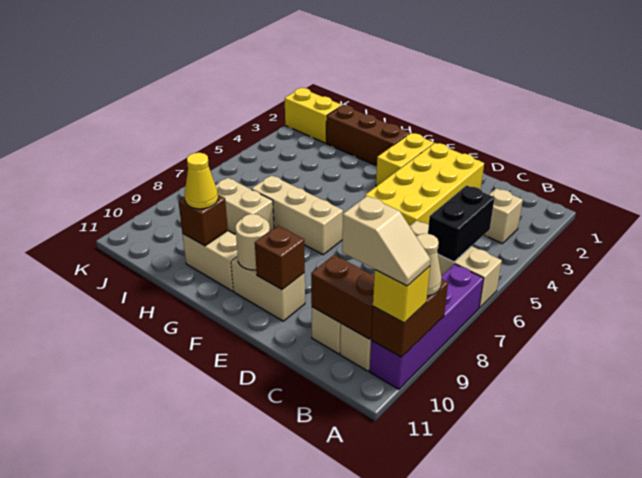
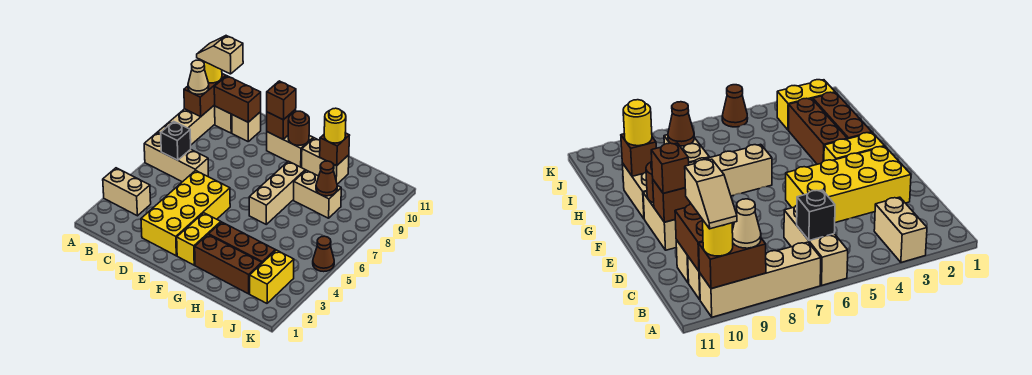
purple 1x4 brick [370,264,484,389] -> tan 1x4 brick [158,105,215,145]
yellow 1x1 brick [373,266,430,323] -> yellow 1x1 round brick [201,60,222,83]
tan 1x1 brick [484,188,523,244] -> tan 1x2 brick [103,168,151,216]
black 1x2 brick [428,185,495,262] -> black 1x1 brick [161,121,191,160]
none -> brown 1x1 brick [267,81,296,120]
tan 1x3 brick [251,175,343,254] -> tan 1x3 brick turned to [249,161,305,224]
tan 1x1 round brick [236,214,270,270] -> brown 1x1 round brick [288,111,309,145]
none -> brown 1x3 brick [209,222,275,263]
yellow 1x1 cone [185,153,218,209] -> yellow 1x1 round brick [324,108,346,143]
none -> brown 1x1 cone [316,161,337,196]
yellow 1x2 brick [285,88,342,143] -> yellow 1x2 brick turned to [250,250,294,303]
none -> brown 1x1 cone [313,236,334,272]

